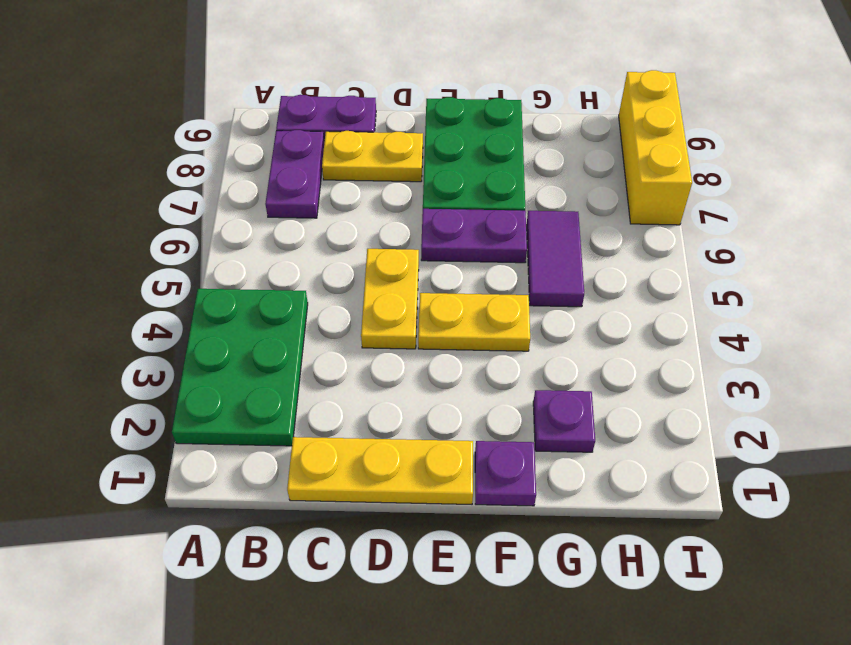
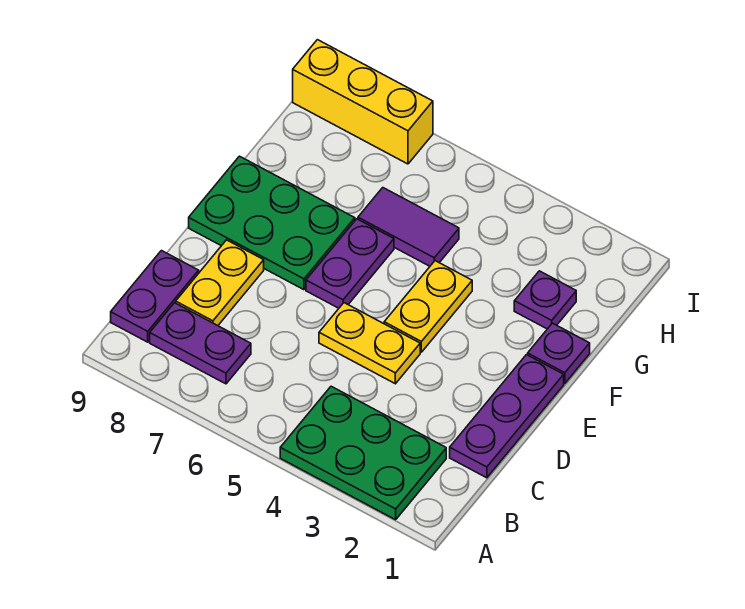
yellow 1x3 plate [287,437,473,504] -> purple 1x3 plate [450,355,564,478]

